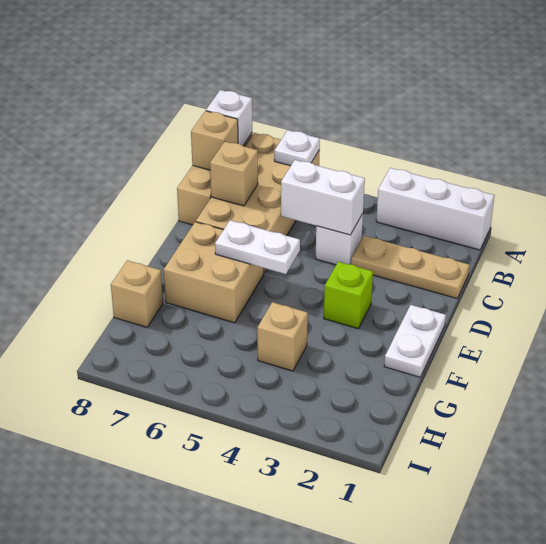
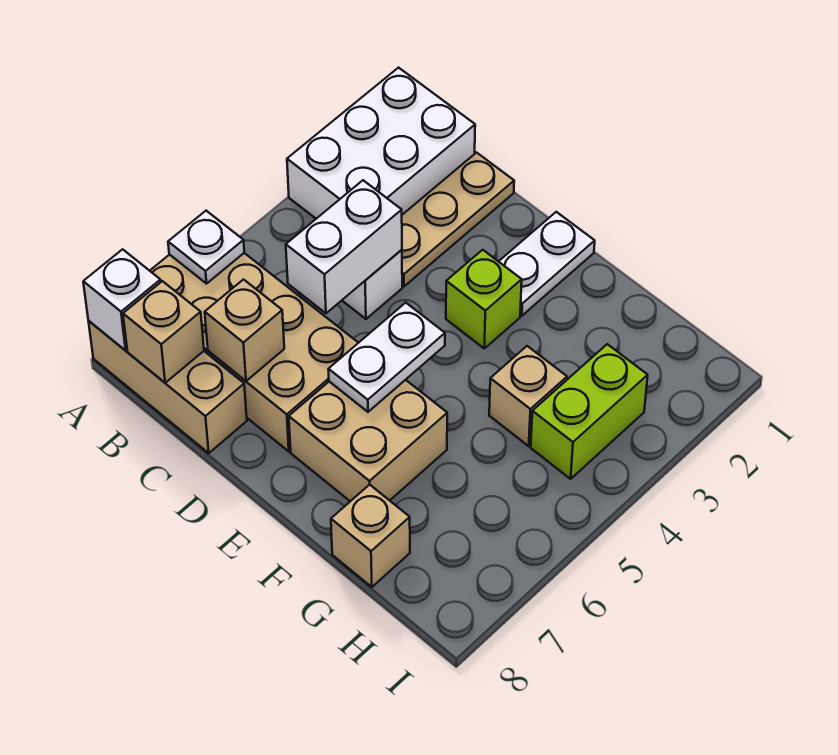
white 1x3 brick [376,168,494,250] -> white 2x3 brick [287,68,475,219]
white 1x2 plate [384,305,446,377] -> white 1x2 plate turned to [499,212,595,316]
none -> lime 1x2 brick [531,344,648,479]

